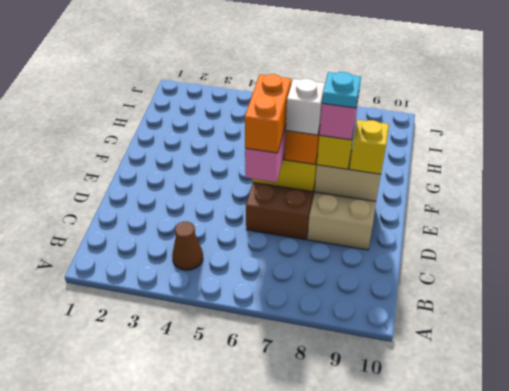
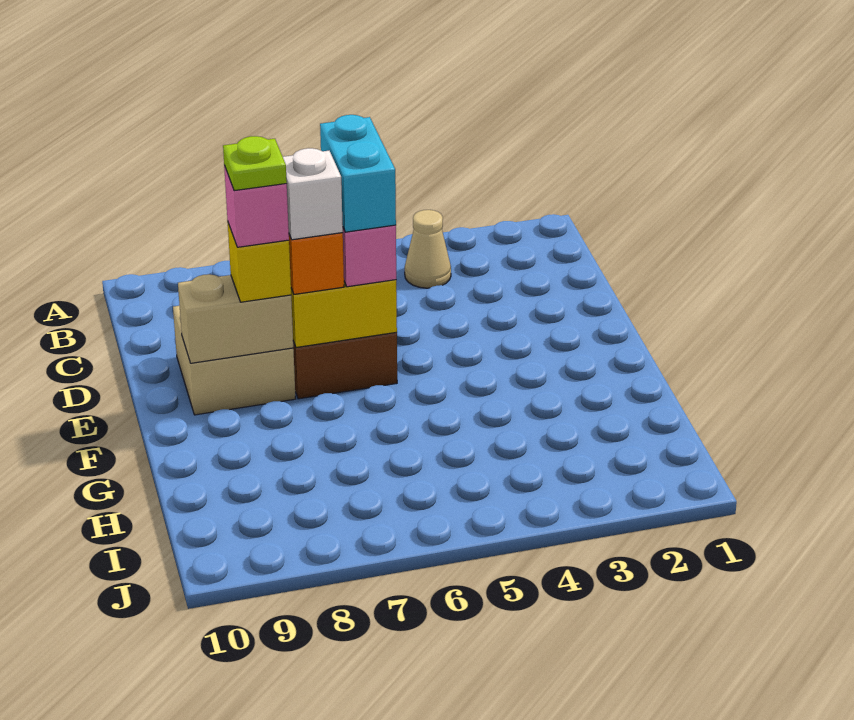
brown 1x1 cone [172,222,203,270] -> tan 1x1 cone [405,210,451,288]
orange 1x2 brick [245,74,291,153] -> cyan 1x2 brick [320,115,396,232]
cyan 1x1 plate [322,72,361,108] -> lime 1x1 plate [223,136,287,191]
yellow 1x1 brick [350,120,389,174] -> none

